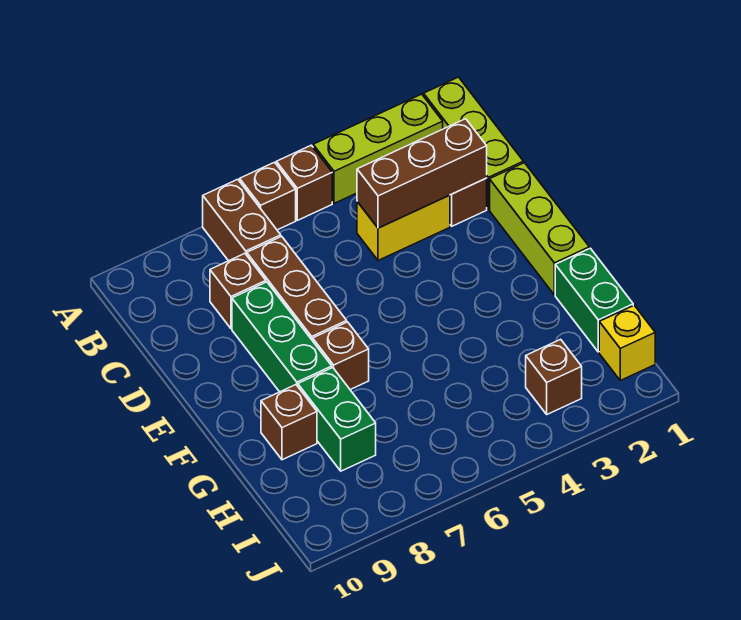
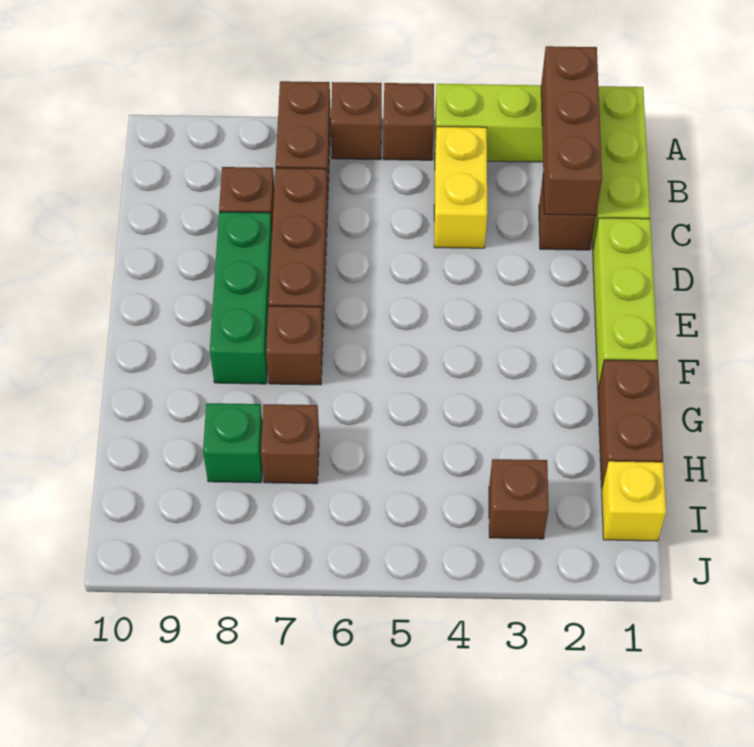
brown 1x3 brick [357,119,487,228] -> brown 1x3 brick turned to [541,46,602,215]
yellow 1x2 brick [357,195,450,260] -> yellow 1x2 brick turned to [434,127,487,248]
green 1x2 brick [555,248,633,352] -> brown 1x2 brick [598,360,663,488]
green 1x2 brick [298,368,376,471] -> green 1x1 brick [203,403,262,483]
brown 1x1 brick [261,385,317,460] -> brown 1x1 brick moved to [261,404,319,484]

